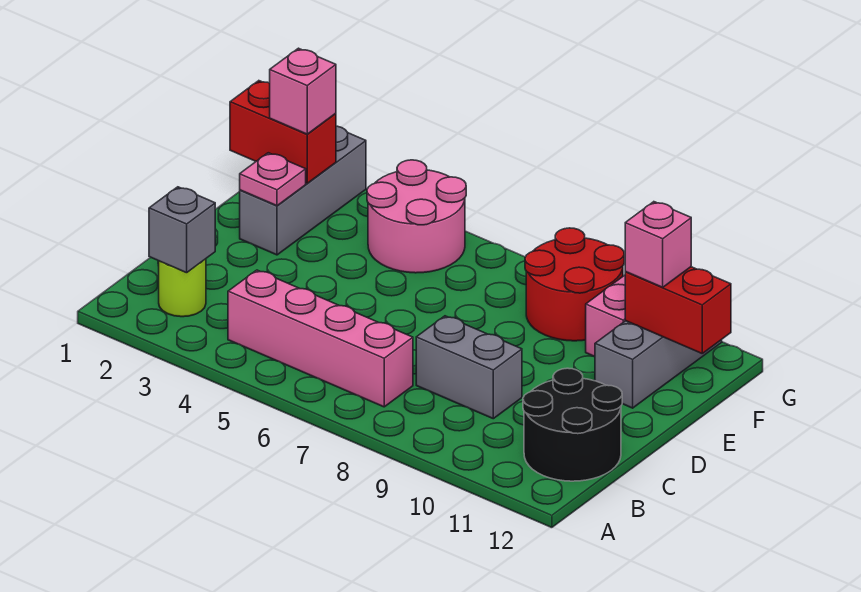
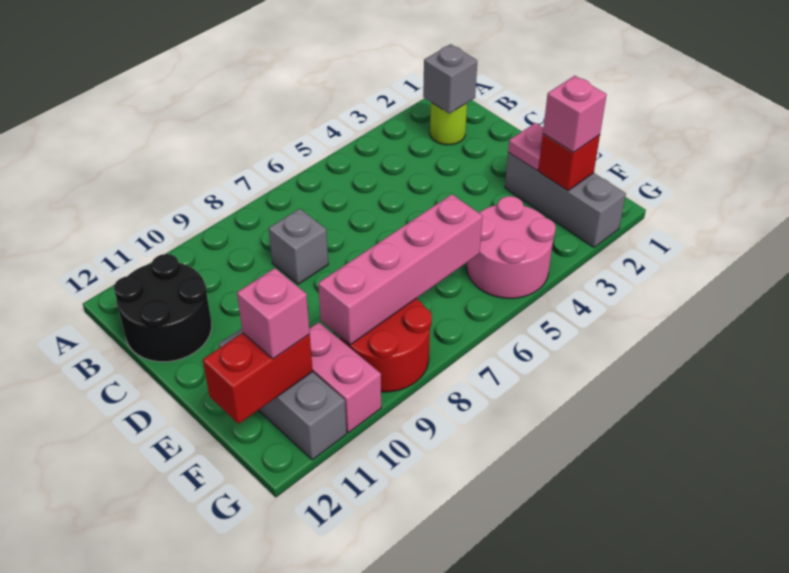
pink 1x4 brick [228,270,413,407] -> pink 1x4 brick moved to [318,194,483,345]
grey 1x2 brick [416,316,522,419] -> grey 1x1 brick [269,209,328,284]
red 1x2 brick [230,81,336,183] -> red 1x1 brick [538,134,600,191]

